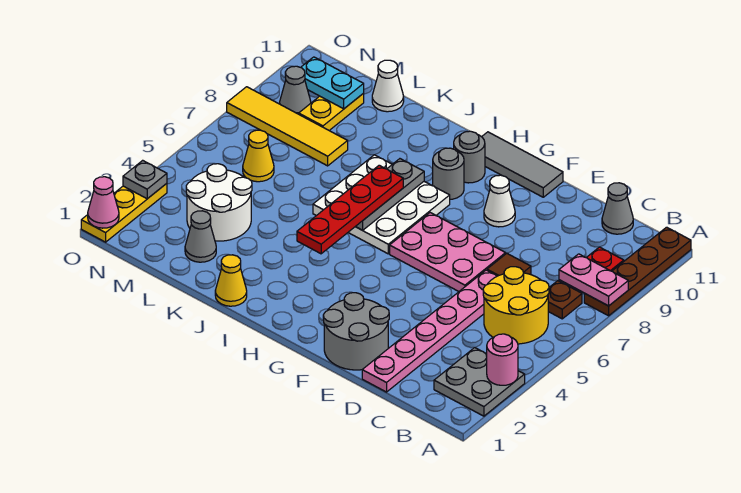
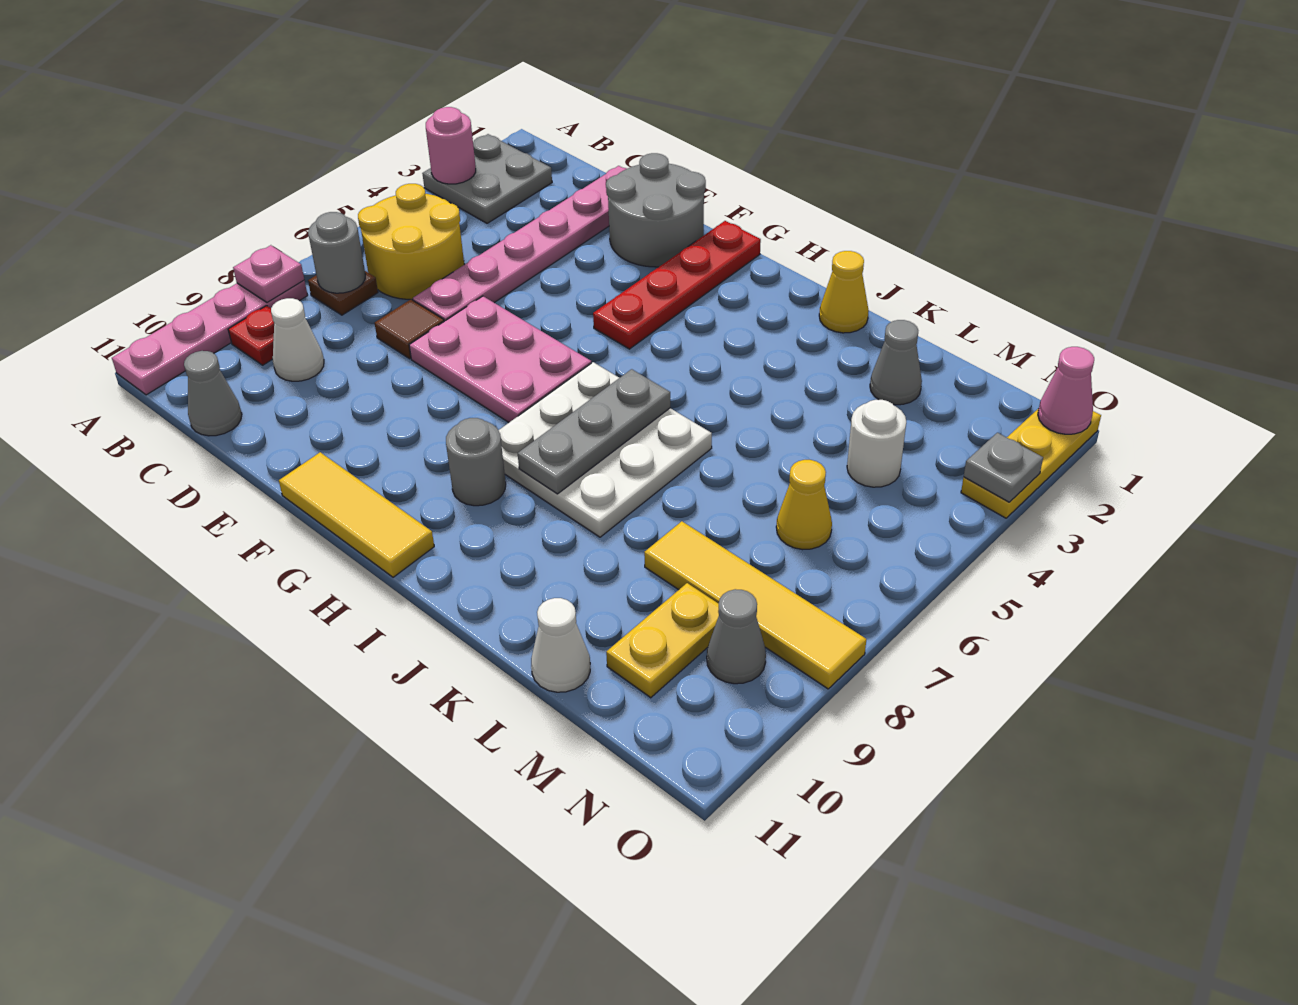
brown 1x4 plate [584,227,691,316] -> pink 1x4 plate [112,281,308,395]
pink 1x2 plate [559,254,628,306] -> pink 1x1 plate [233,245,304,302]
white 1x1 cone [484,175,515,227] -> white 1x1 cone moved to [271,298,324,381]
grey 1x3 tile [482,132,563,197] -> yellow 1x3 tile [279,452,434,577]
grey 1x1 round brick [454,131,485,183] -> grey 1x1 round brick moved to [308,212,366,293]
red 1x4 plate [297,165,403,254] -> red 1x4 plate moved to [593,221,761,349]
white 2x2 round brick [186,164,252,241] -> white 1x1 round brick [847,400,906,487]
cyan 1x2 plate [301,57,364,109] -> none

